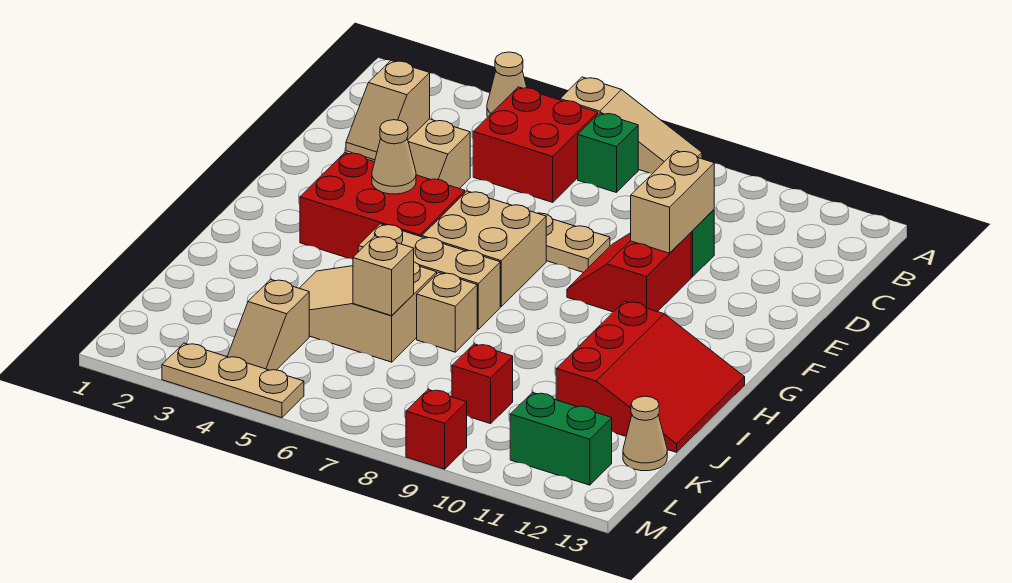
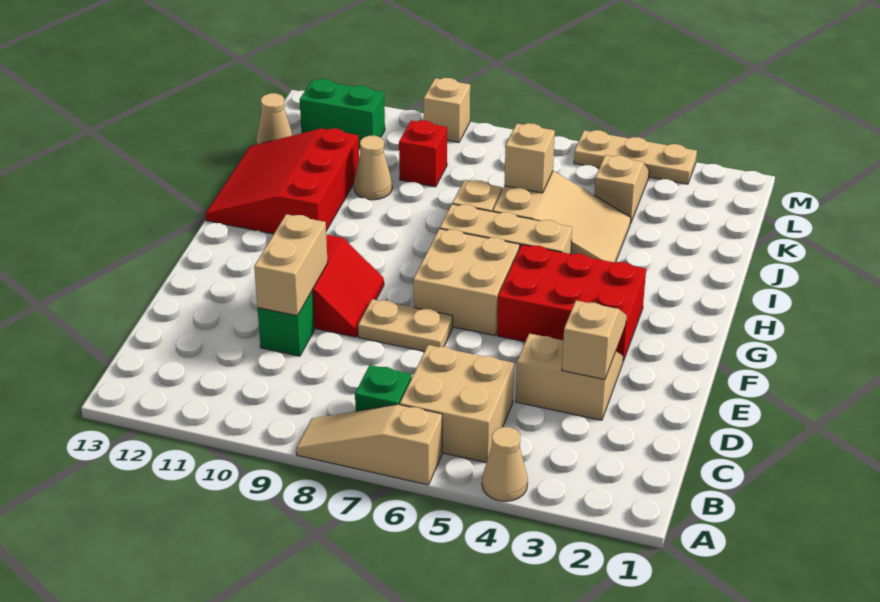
red 2x2 brick [473,87,598,202] -> tan 2x2 brick [400,345,514,463]
tan 1x1 cone [372,120,416,194] -> tan 1x1 cone moved to [354,136,392,200]
red 1x1 brick [406,390,467,469] -> tan 1x1 brick [424,78,470,142]

